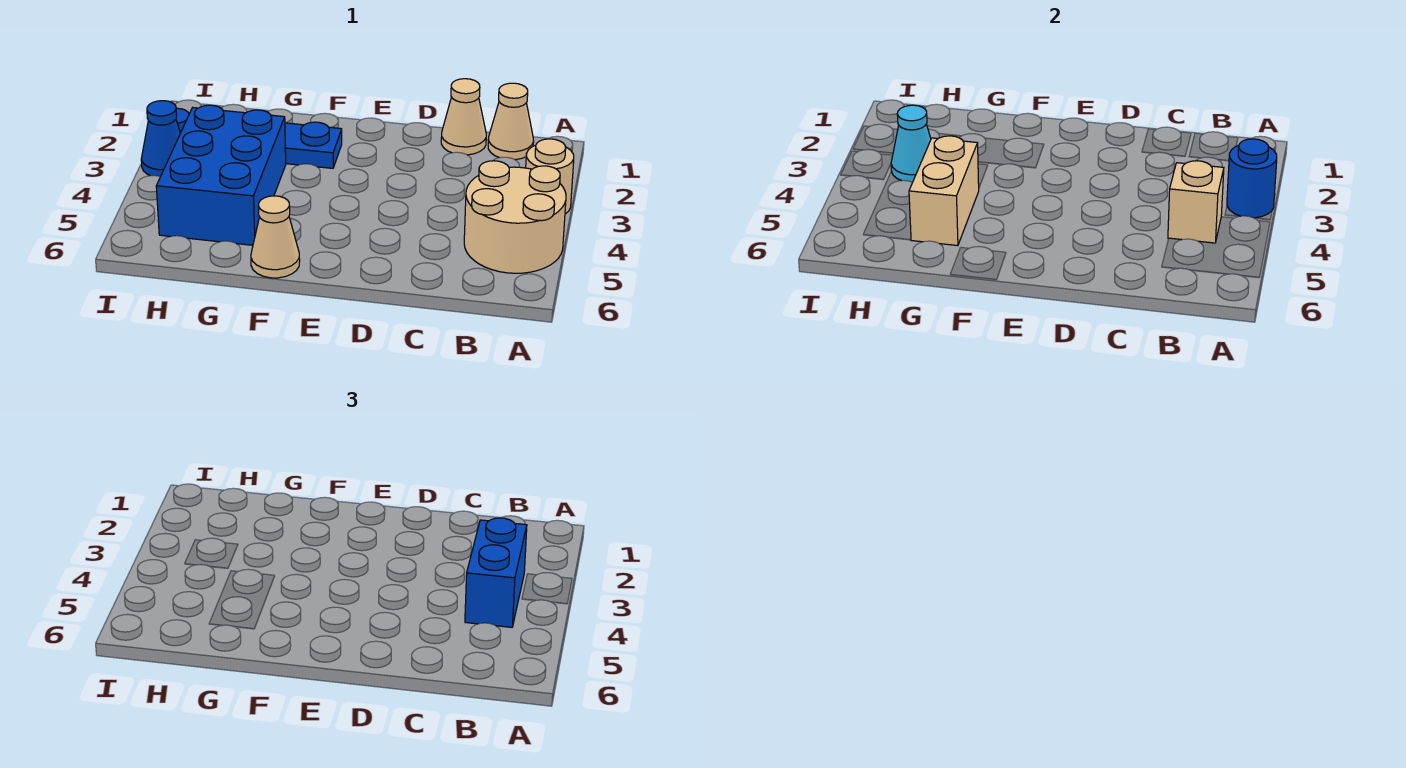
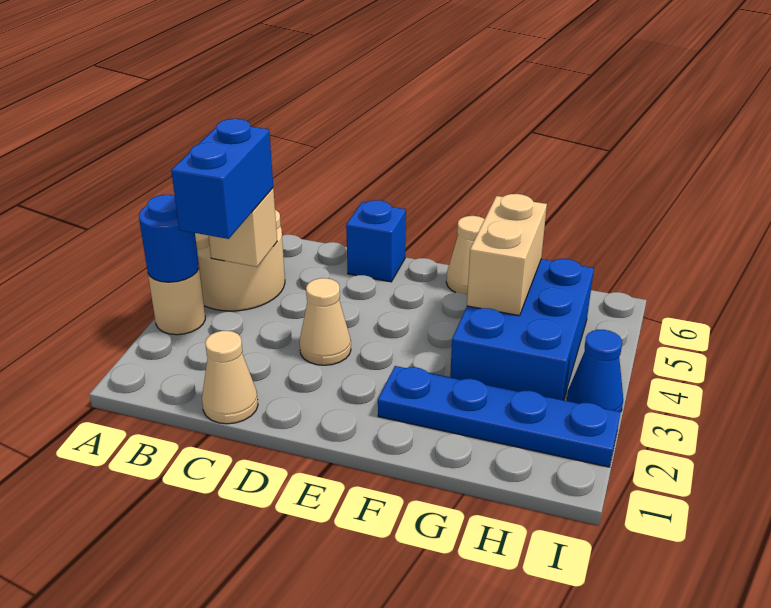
tan 1x1 cone [488,83,534,160] -> tan 1x1 cone moved to [299,278,351,365]
none -> blue 1x1 brick [346,200,406,282]
cyan 1x1 cone [891,105,931,182] -> none

